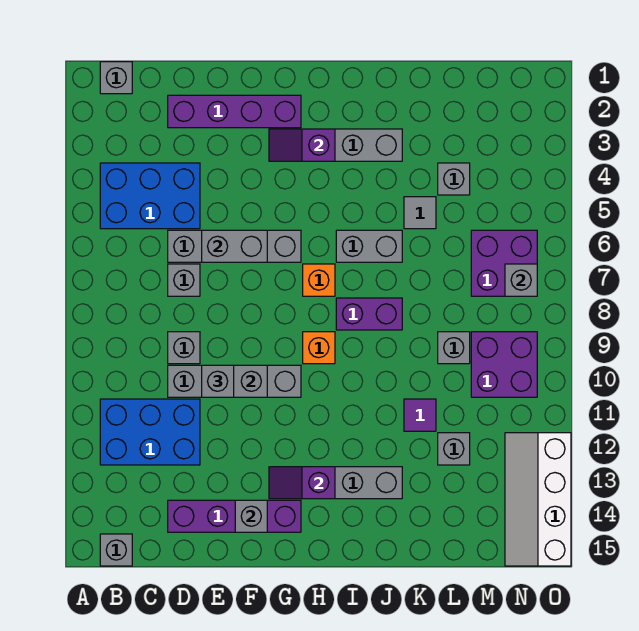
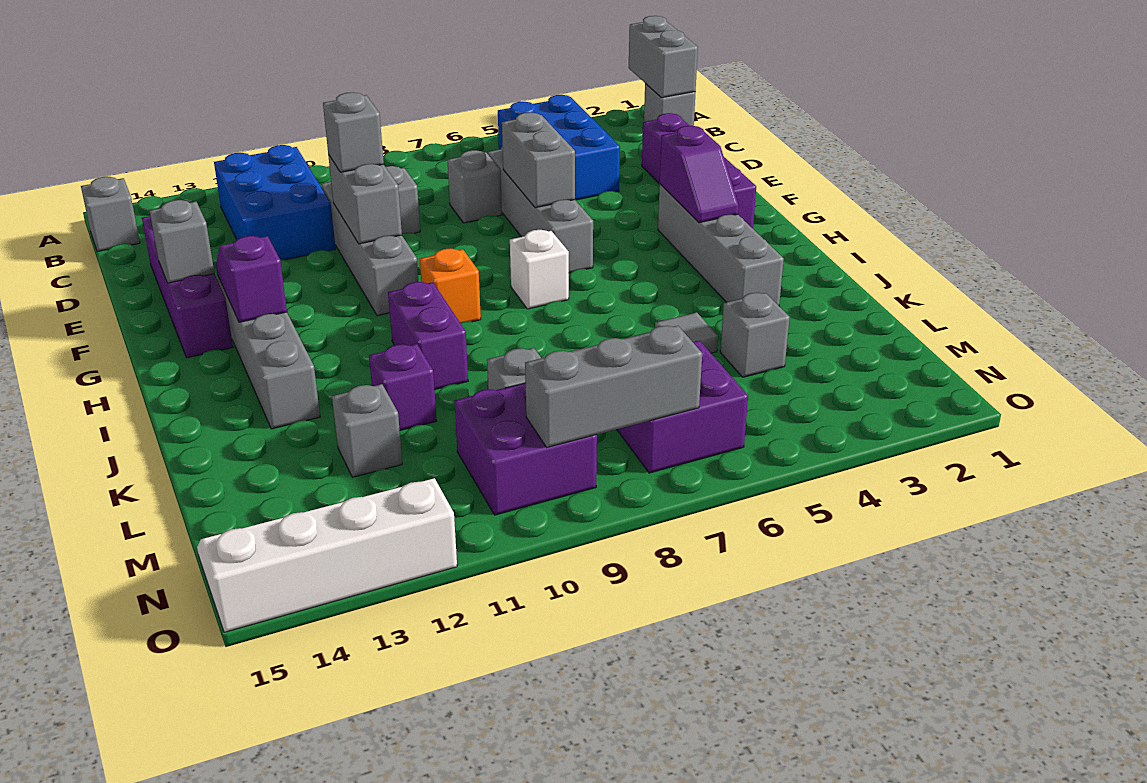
purple 1x2 slope [269,129,335,161] -> purple 1x2 slope turned to [660,126,739,223]
orange 1x1 brick [303,264,335,296] -> white 1x1 brick [510,230,569,309]
grey 1x2 brick [336,230,402,262] -> grey 1x2 brick moved to [629,16,698,98]
purple 1x2 brick [336,298,402,330] -> purple 1x2 brick moved to [388,282,468,390]
purple 1x1 tile [404,399,436,431] -> purple 1x1 brick [369,344,437,430]
grey 1x1 brick [505,264,537,296] -> grey 1x3 brick [525,326,702,447]

